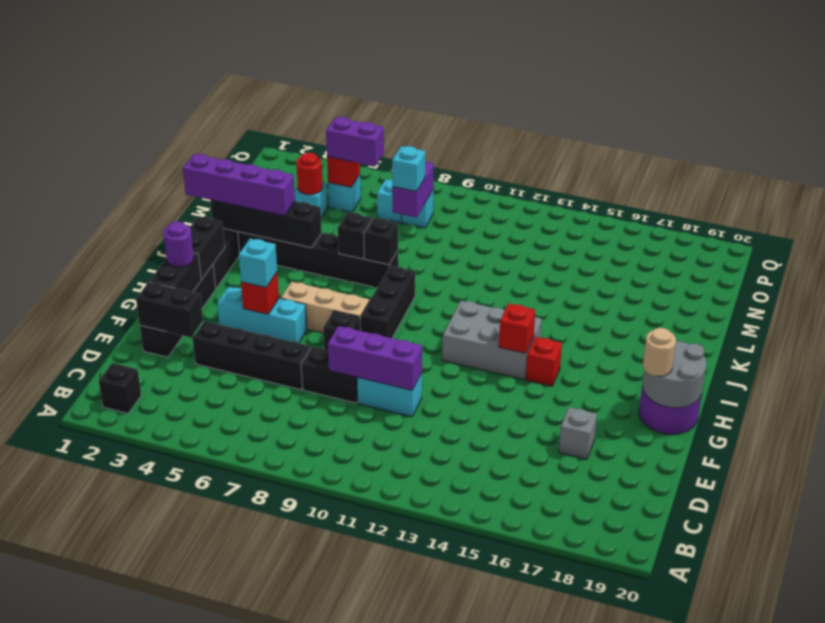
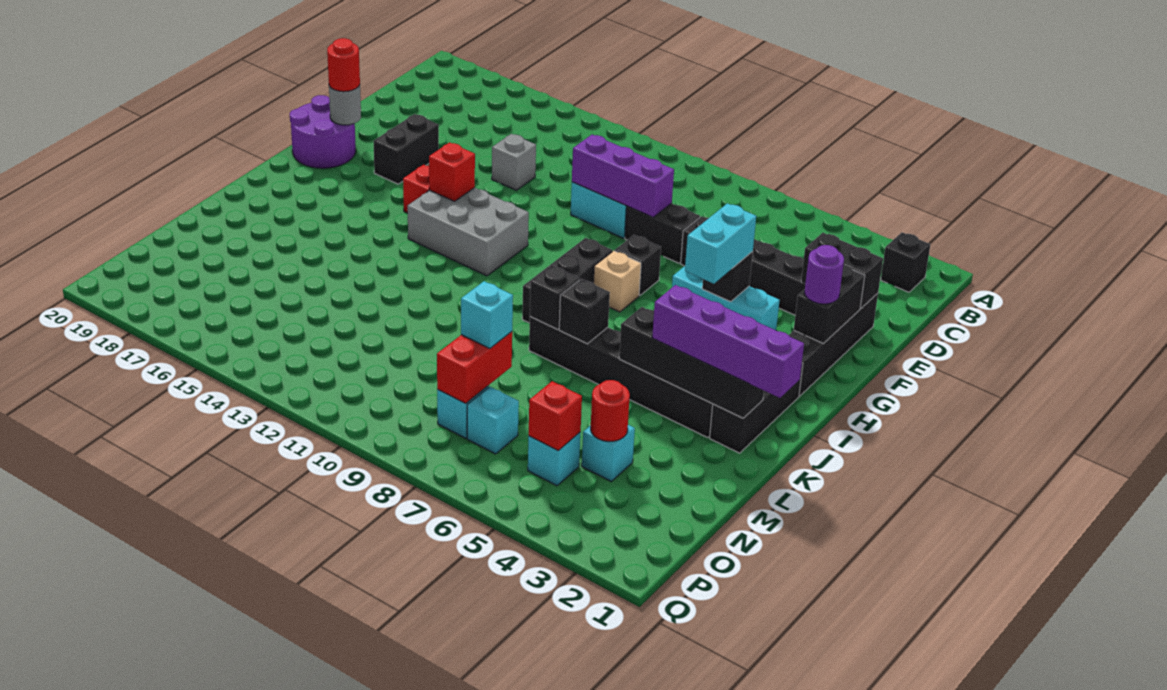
grey 1x1 brick [559,407,597,459] -> grey 1x1 brick moved to [492,134,536,190]
red 1x1 brick [241,273,279,314] -> black 1x1 brick [702,252,753,302]
cyan 1x1 brick [239,239,277,287] -> cyan 1x2 brick [685,203,756,284]
grey 2x2 round brick [643,341,706,408] -> grey 1x1 round brick [329,85,361,125]
tan 1x1 round brick [643,328,676,376] -> red 1x1 round brick [327,38,360,92]
black 1x2 brick [190,216,225,279] -> black 1x2 brick moved to [374,114,439,184]
tan 1x3 brick [281,282,369,333] -> tan 1x1 brick [593,251,641,312]
purple 1x2 brick [392,161,434,218] -> red 1x2 brick [437,332,512,403]
purple 1x2 brick [326,117,384,166] -> none

